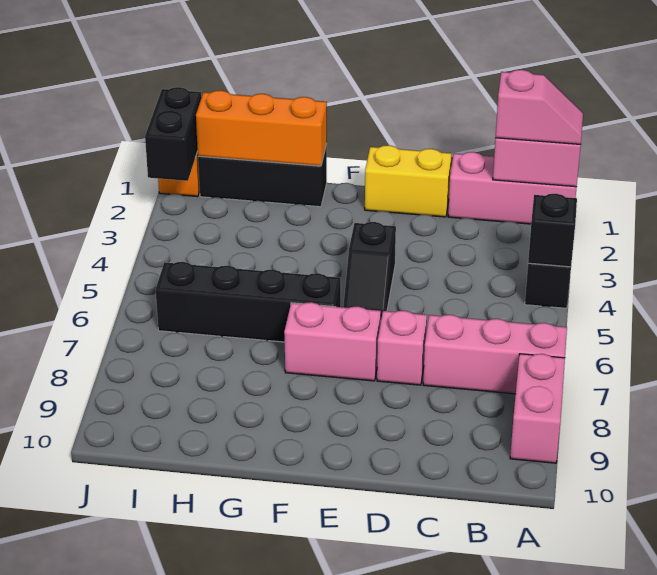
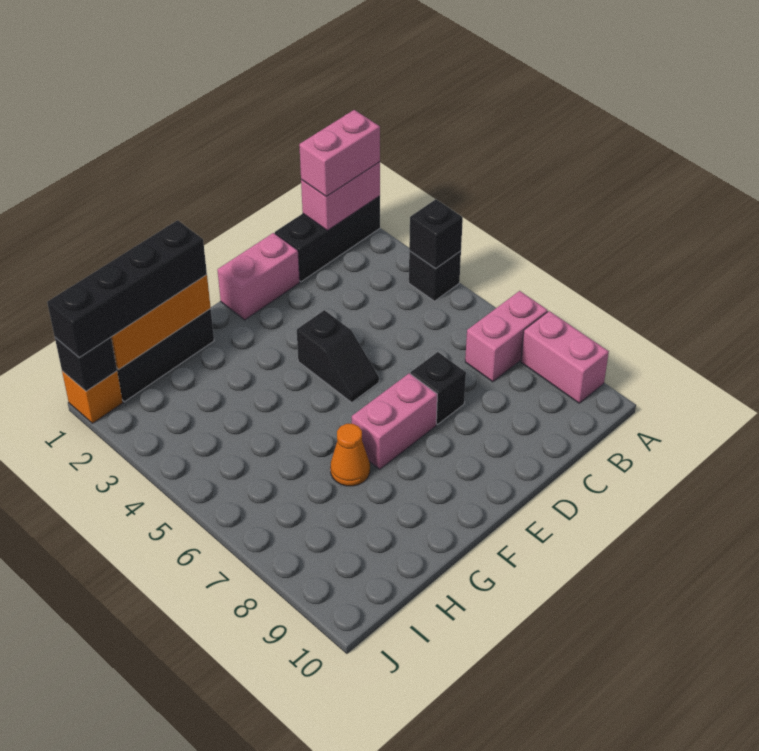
pink 1x3 brick [448,152,577,224] -> black 1x3 brick [275,196,380,282]
pink 1x2 slope [496,70,583,144] -> pink 1x2 brick [299,110,380,196]
pink 1x3 brick [423,315,567,394] -> pink 1x2 brick [465,291,548,382]
yellow 1x2 brick [365,145,452,217] -> pink 1x2 brick [217,233,300,320]
pink 1x1 brick [377,311,427,385] -> black 1x1 brick [411,352,466,424]
black 1x4 brick [156,262,341,342] -> black 1x4 brick moved to [47,220,207,358]
none -> orange 1x1 cone [330,424,370,486]
black 1x2 brick [145,87,202,181] -> black 1x1 brick [55,337,117,391]

